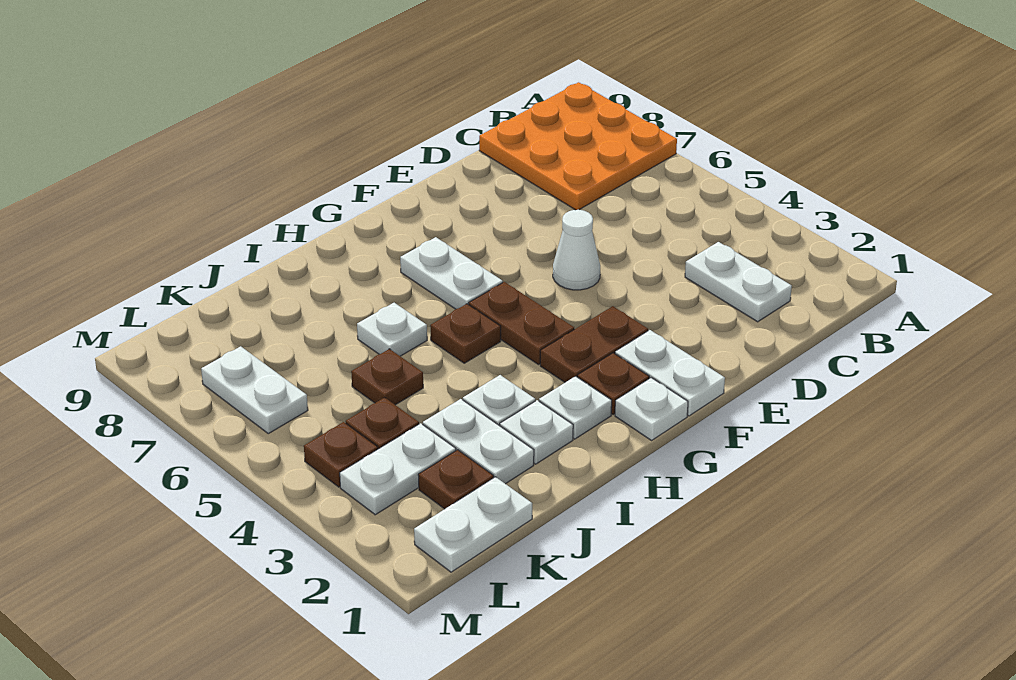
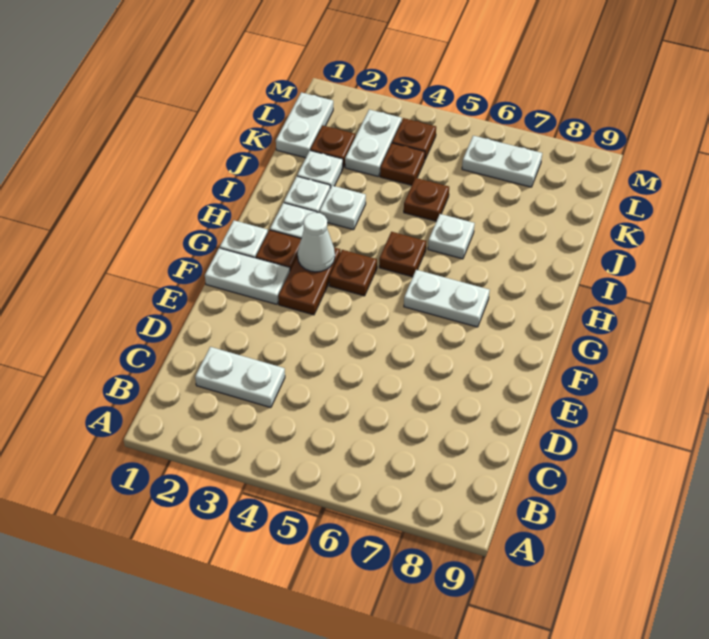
orange 3x3 plate [479,82,677,210] -> none
white 1x1 cone [553,210,600,290] -> white 1x1 cone moved to [298,213,335,272]
brown 1x2 plate [469,282,574,365] -> brown 1x1 plate [329,250,377,296]
white 1x2 plate [423,399,534,484] -> white 1x1 plate [297,151,343,188]

